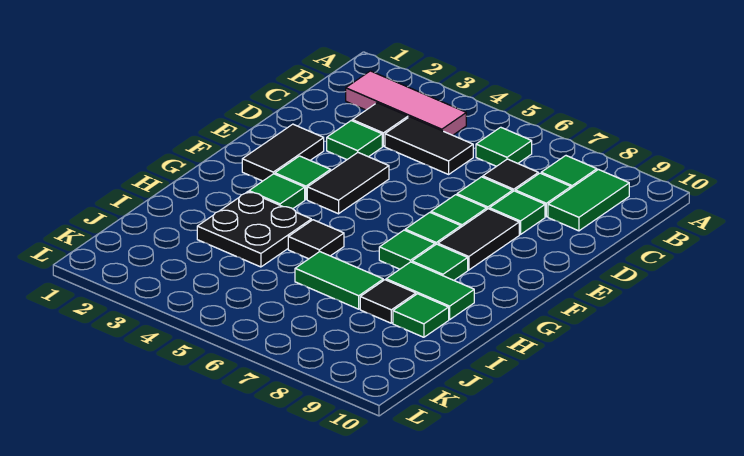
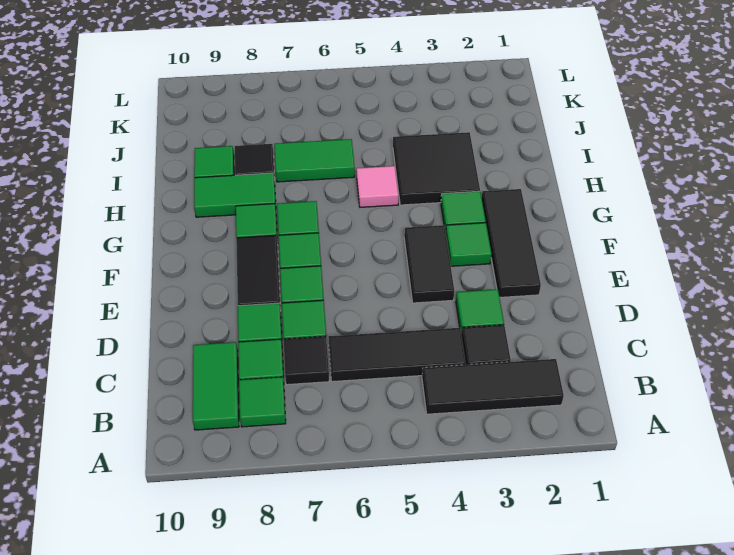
pink 1x3 tile [346,71,466,135] -> black 1x3 tile [422,359,564,414]
green 1x1 tile [476,127,532,166] -> none
black 1x2 tile [385,117,473,174] -> black 1x3 tile [328,328,465,382]
black 1x2 tile [242,124,324,181] -> black 1x3 tile [482,189,541,297]
black 2x2 plate [197,192,311,267] -> black 2x2 tile [393,132,480,205]
black 1x1 tile [288,220,344,259] -> pink 1x1 tile [357,166,399,207]

